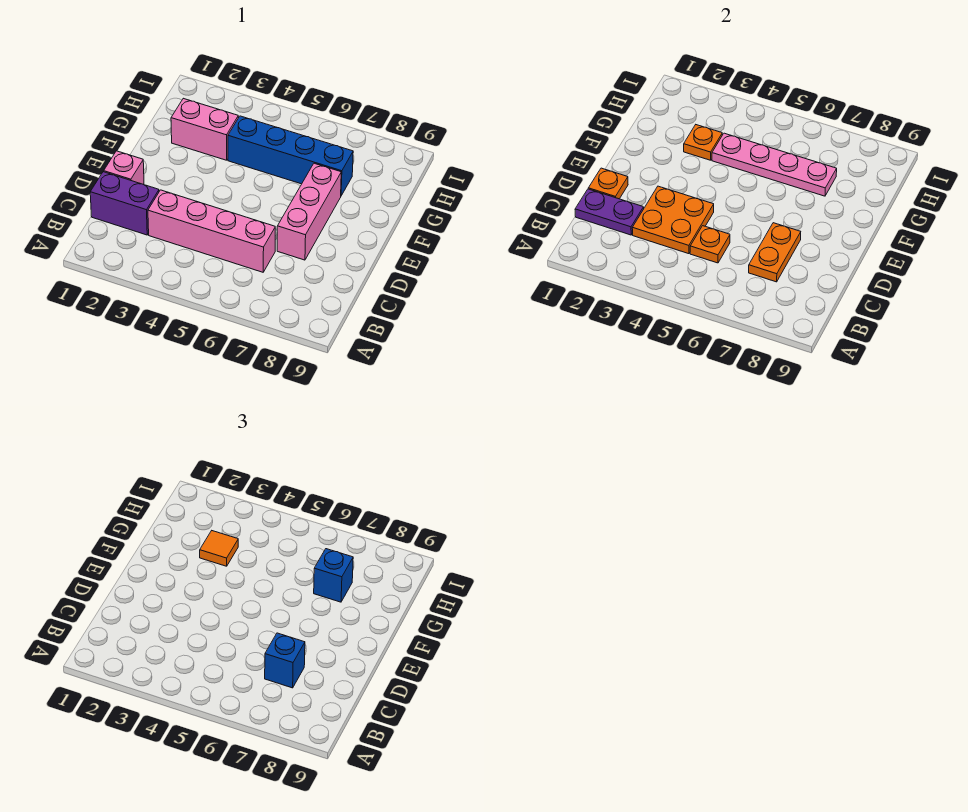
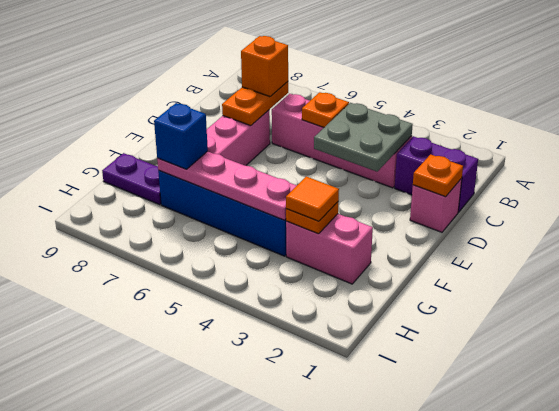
purple 1x2 plate [575,189,644,235] -> purple 1x2 plate moved to [102,153,161,205]
orange 2x2 plate [632,186,714,254] -> grey 2x2 plate [314,103,413,172]
blue 1x1 brick [265,633,305,688] -> orange 1x1 brick [241,36,288,97]

